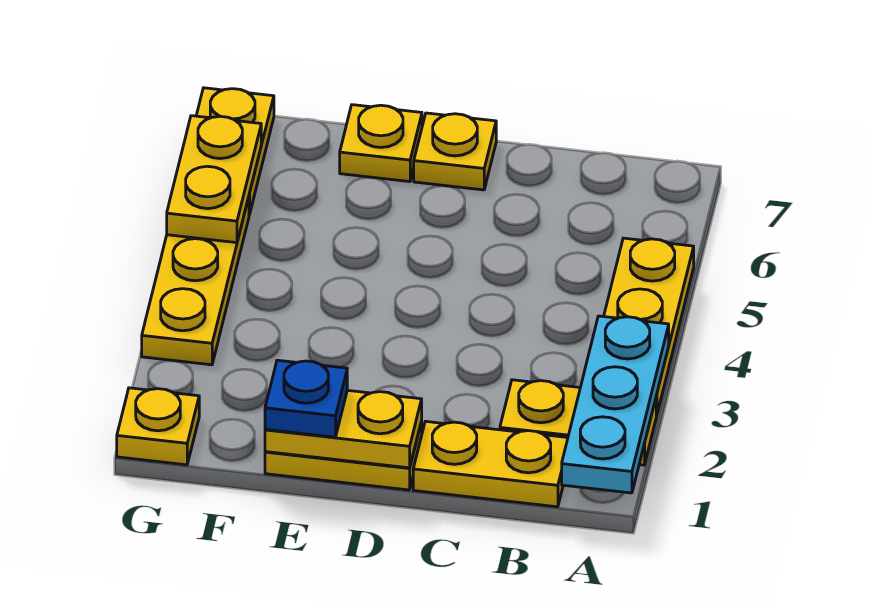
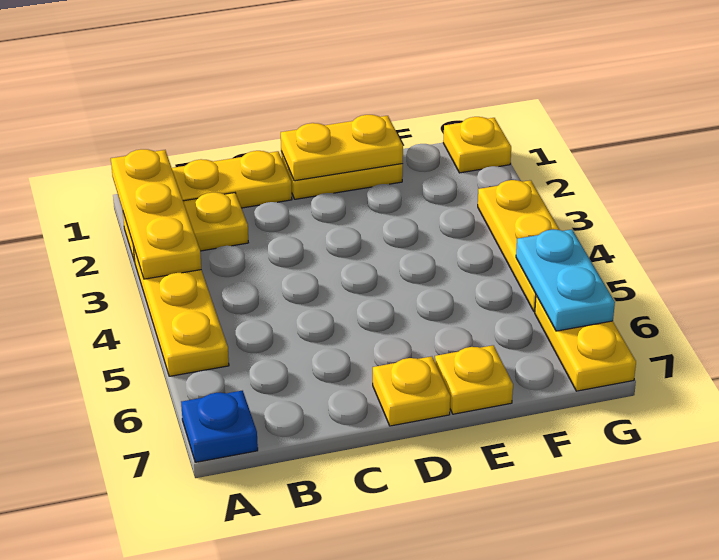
cyan 1x3 plate [562,316,669,493] -> yellow 1x3 plate [111,149,201,279]
blue 1x1 plate [265,360,347,437] -> blue 1x1 plate moved to [181,391,258,462]
yellow 1x2 plate [167,116,261,243] -> cyan 1x2 plate [516,229,615,331]

